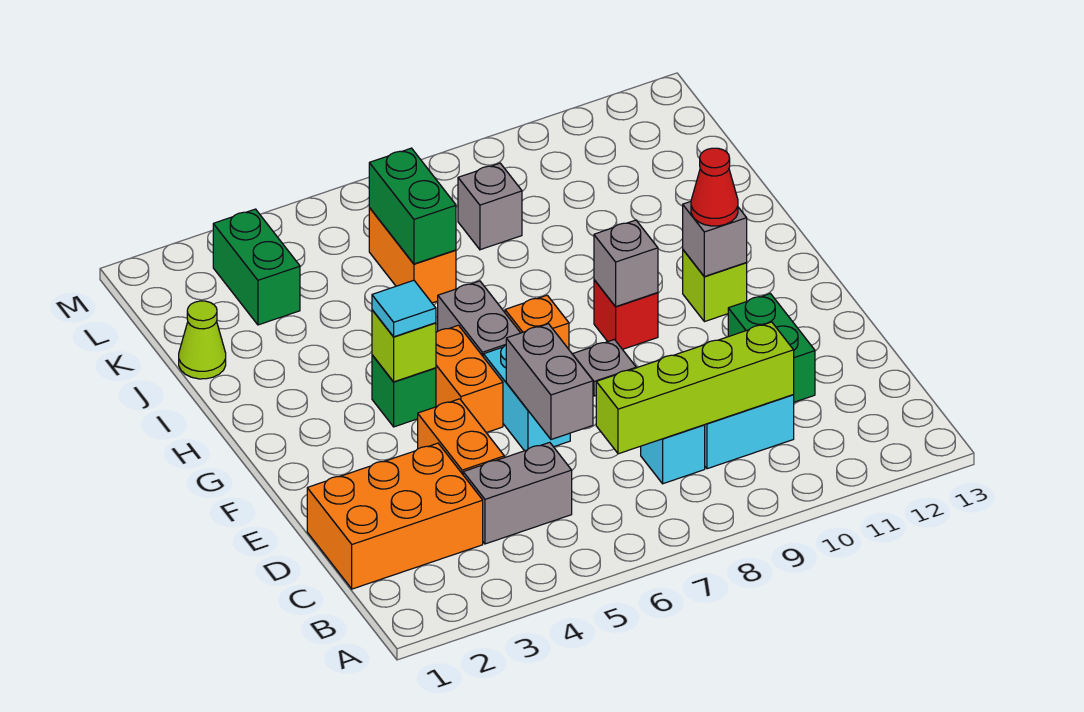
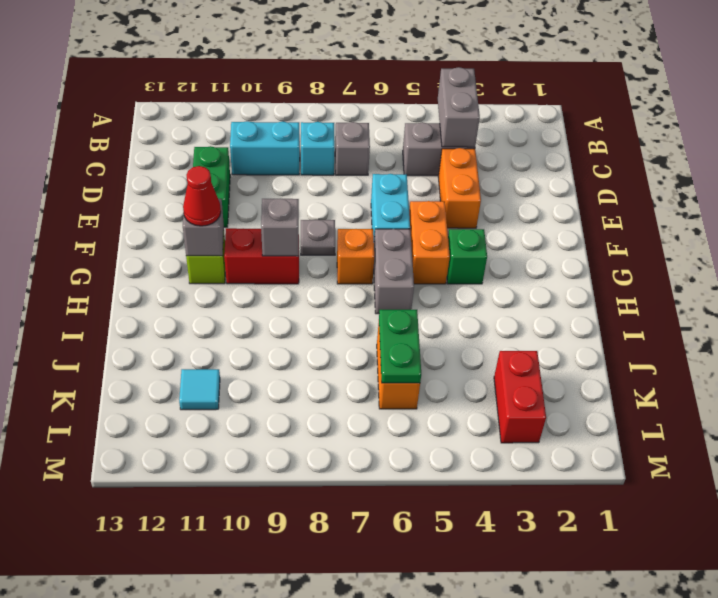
orange 2x3 brick [307,443,483,589] -> none
lime 1x4 brick [596,322,794,454] -> none
grey 1x2 brick [506,324,593,439] -> grey 1x2 brick moved to [438,67,480,147]
lime 1x1 brick [372,310,436,382] -> none
cyan 1x1 tile [372,280,436,337] -> cyan 1x1 tile moved to [179,369,220,410]
red 1x1 brick [594,280,658,349] -> red 1x2 brick [224,228,299,284]
lime 1x1 cone [179,301,226,379] -> none
green 1x2 brick [369,148,456,264] -> green 1x2 plate [379,310,421,383]
green 1x2 brick [213,209,300,325] -> red 1x2 brick [494,351,546,443]
grey 1x1 brick [458,163,522,250] -> grey 1x1 brick moved to [335,122,370,175]

